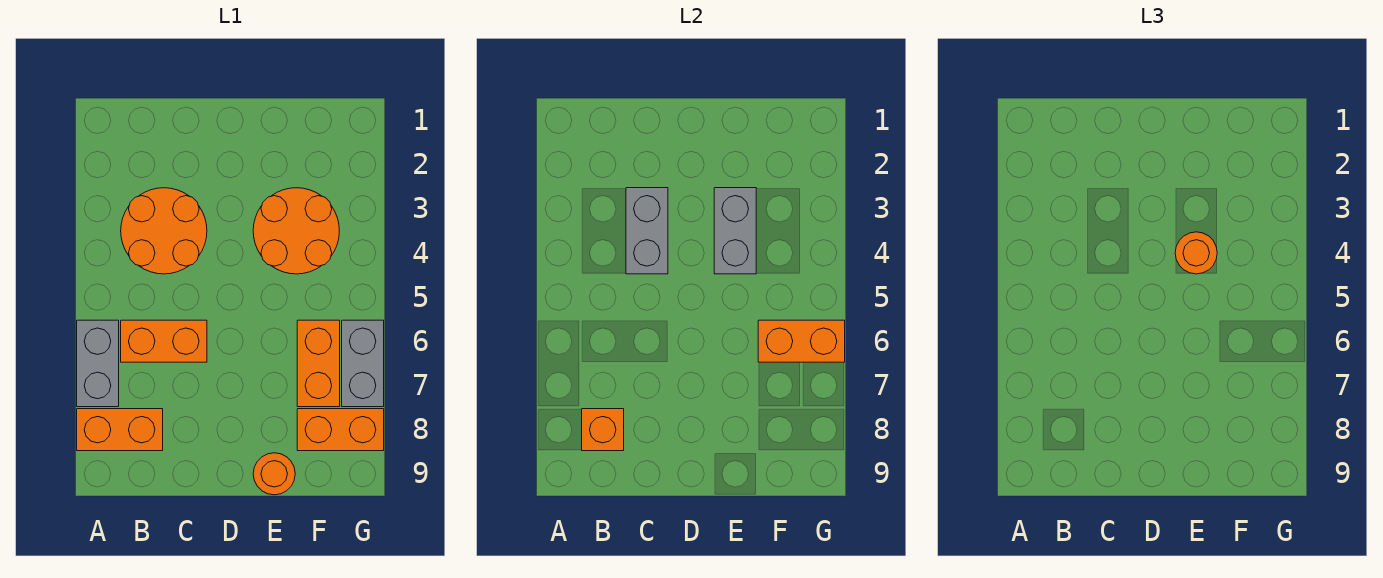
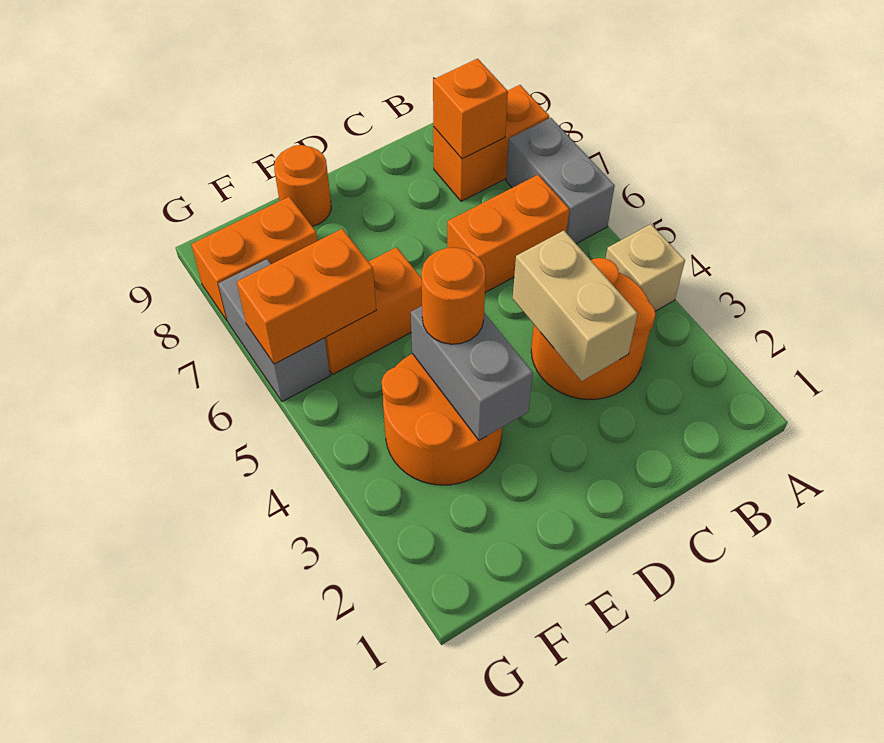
none -> tan 1x1 brick [606,224,685,311]
grey 1x2 brick [626,188,668,274] -> tan 1x2 brick [513,231,638,381]
orange 1x2 brick [297,320,340,407] -> orange 1x2 brick turned to [325,247,422,375]

